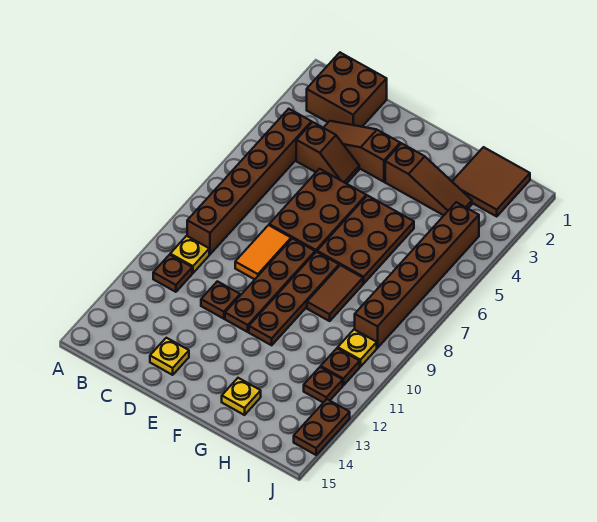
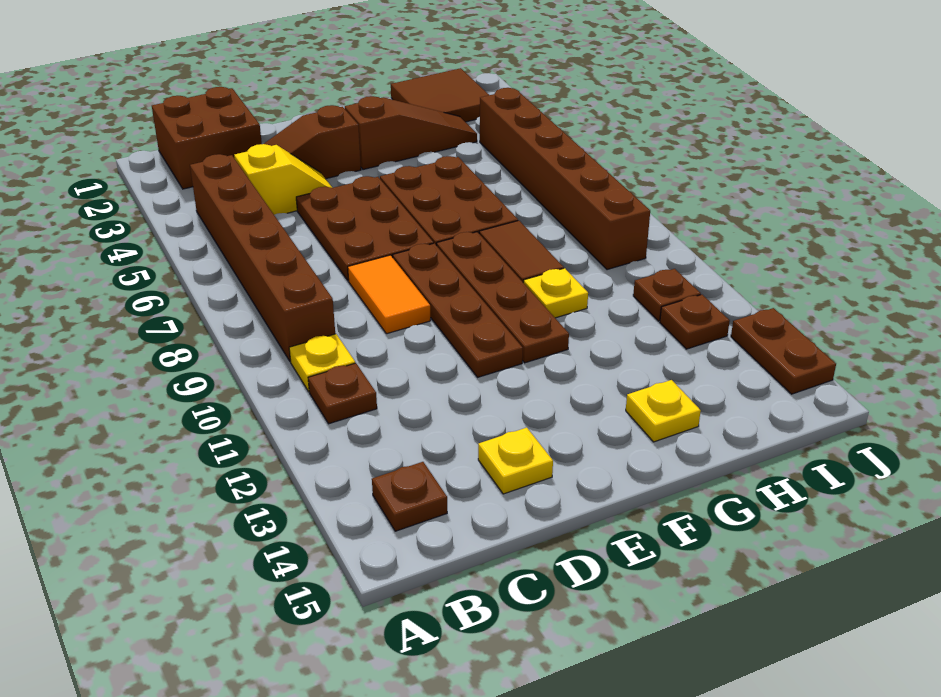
brown 1x2 slope [296,122,359,184] -> yellow 1x2 slope [234,144,332,215]
brown 1x1 plate [201,281,240,319] -> brown 1x1 plate moved to [372,462,447,531]
yellow 1x1 plate [338,329,377,367] -> yellow 1x1 plate moved to [523,268,588,318]

